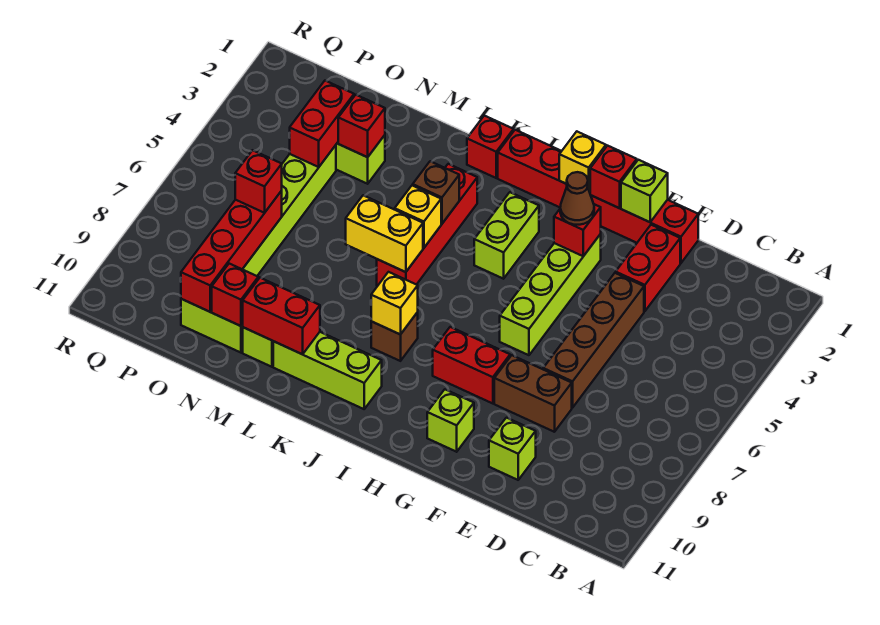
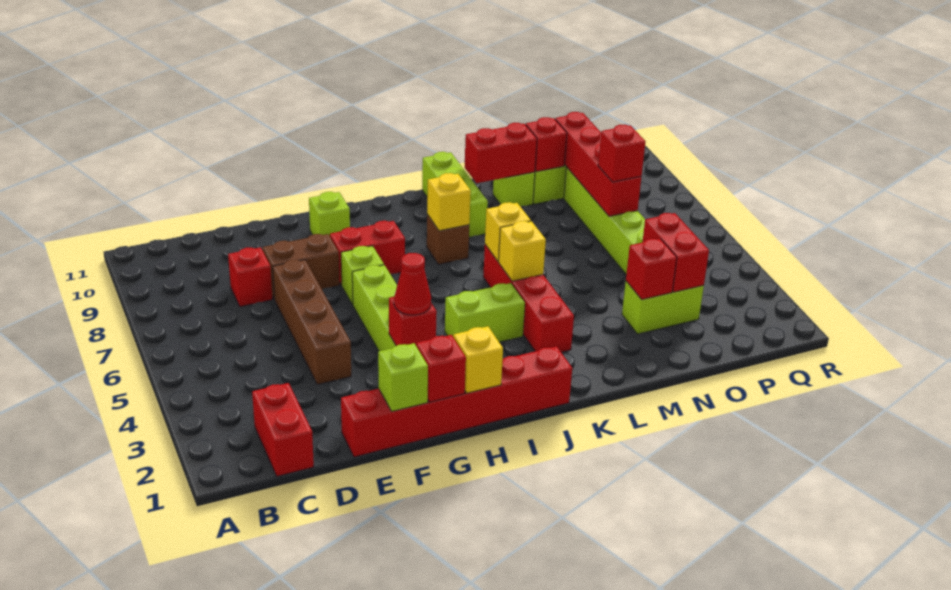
red 1x2 brick [616,225,680,311] -> red 1x2 brick moved to [252,383,314,476]
lime 1x1 brick [489,418,536,480] -> lime 1x1 brick moved to [341,246,384,305]
brown 1x1 cone [560,172,594,225] -> red 1x1 cone [394,253,431,315]
lime 1x2 brick [474,192,539,279] -> lime 1x2 brick turned to [445,283,525,342]
lime 1x3 brick [273,332,382,409] -> lime 1x3 brick turned to [422,152,488,237]
red 1x1 brick [467,116,514,178] -> red 1x1 brick moved to [228,247,272,307]
brown 1x1 brick [413,161,459,224] -> none
yellow 1x2 brick [346,195,423,272] -> yellow 1x1 brick [485,202,531,261]

